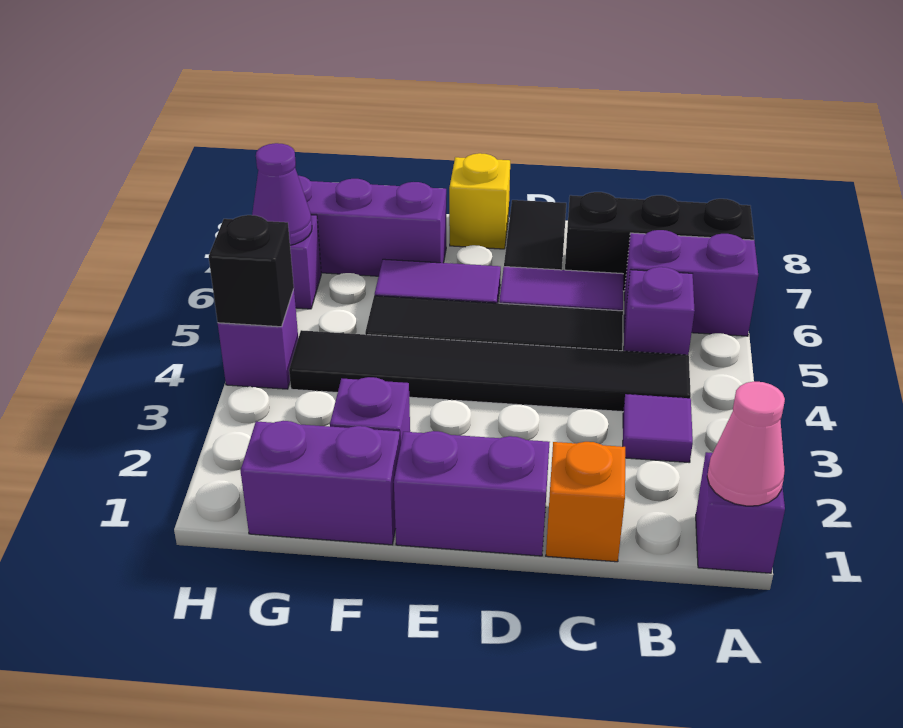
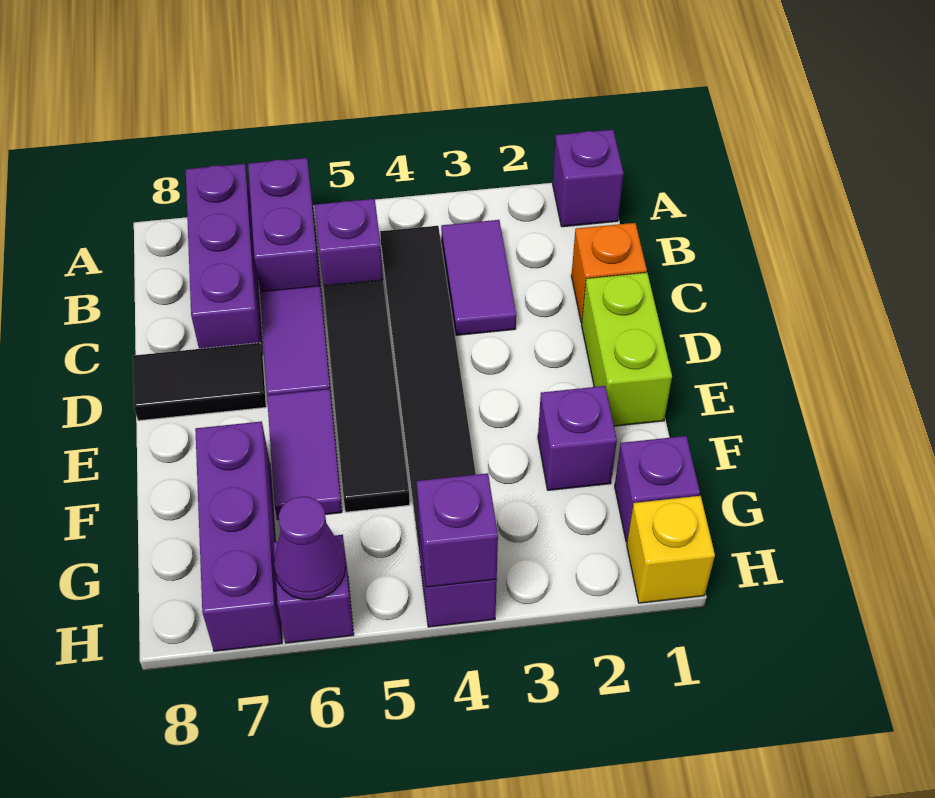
pink 1x1 cone [707,381,785,506] -> none
black 1x3 brick [565,192,754,291] -> purple 1x3 brick [186,164,263,355]
purple 1x1 tile [623,394,693,463] -> purple 1x2 tile [441,220,516,335]
purple 1x2 brick [394,431,549,556] -> lime 1x2 brick [582,273,672,426]
yellow 1x1 brick [449,153,510,249] -> yellow 1x1 brick moved to [627,496,715,603]
purple 1x2 brick [241,421,400,545] -> purple 1x1 brick [615,436,700,542]
black 1x1 brick [209,215,294,327] -> purple 1x1 brick [417,473,498,587]

